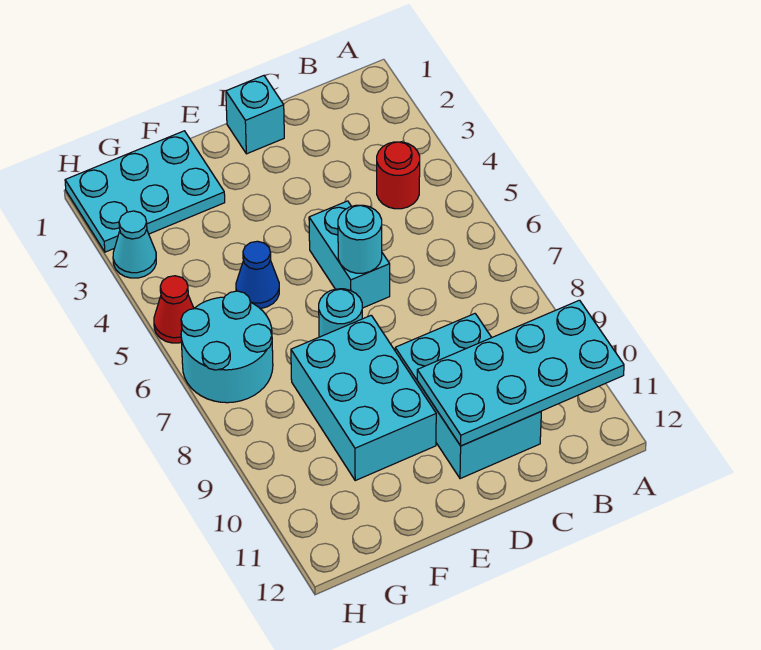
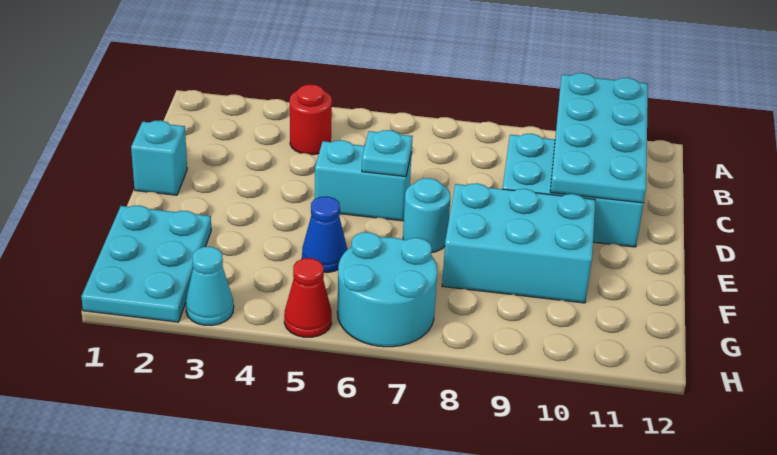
cyan 1x1 round brick [338,205,382,273] -> cyan 1x1 plate [362,130,413,177]

